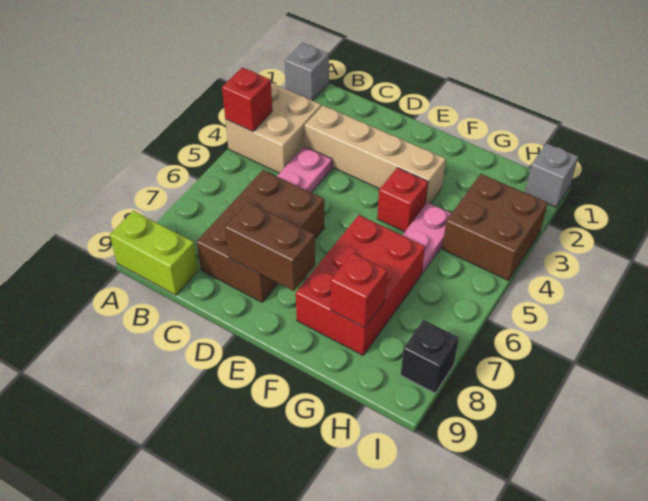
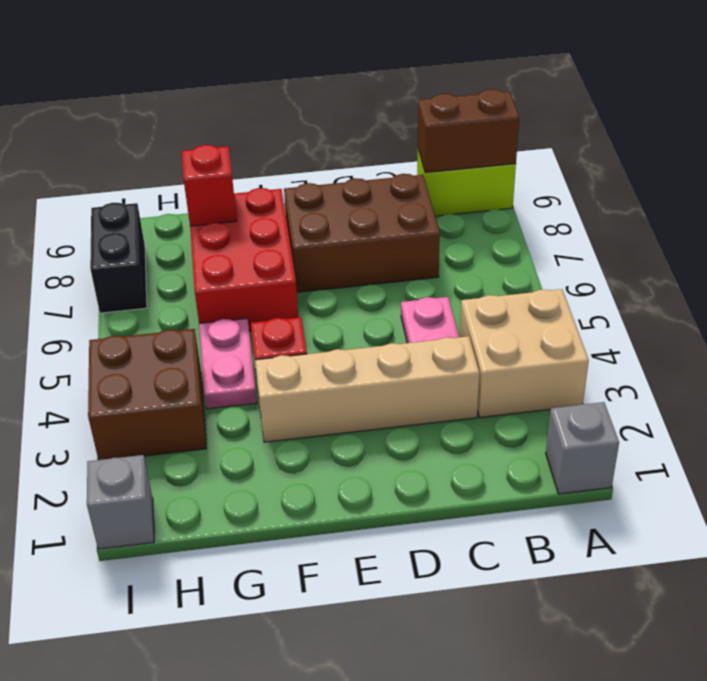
red 1x1 brick [222,67,272,132] -> none
brown 2x3 brick [197,170,324,302] -> brown 2x3 brick turned to [284,174,440,292]
brown 1x2 brick [225,202,315,291] -> brown 1x2 brick moved to [418,89,519,173]
black 1x1 brick [401,320,459,393] -> black 1x2 brick [90,203,147,313]

